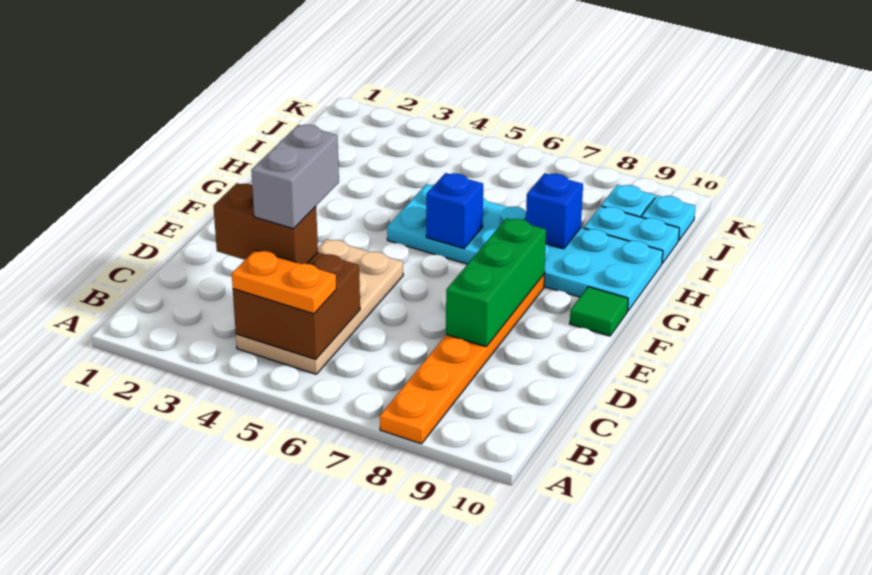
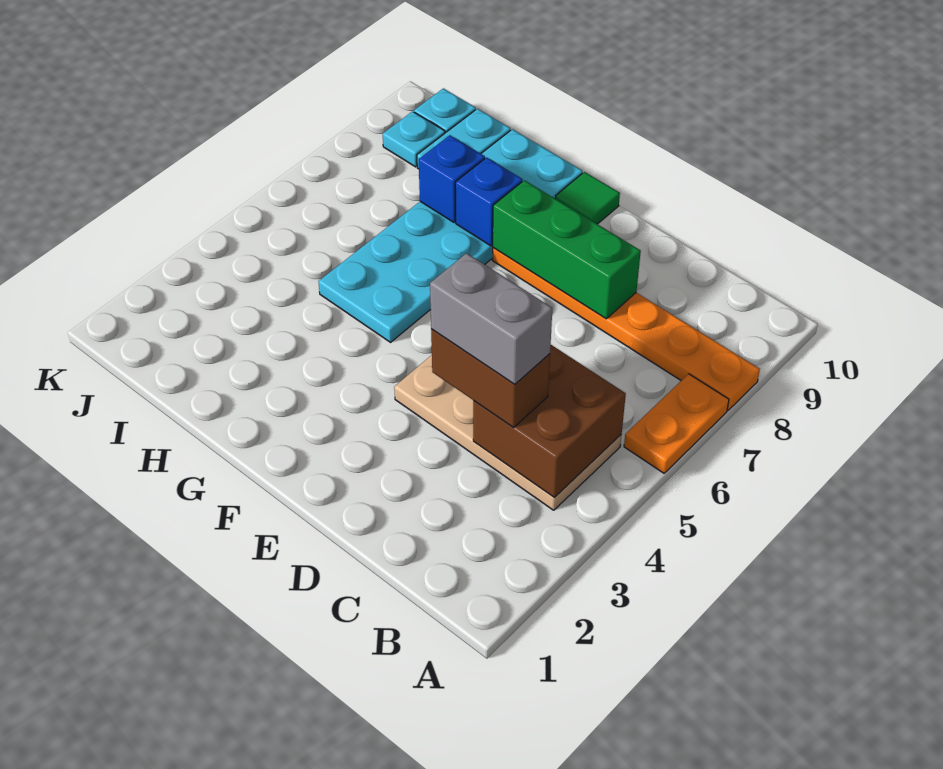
orange 1x2 plate [232,250,336,314] -> orange 1x2 plate moved to [624,374,729,473]
brown 1x2 brick [213,183,318,264] -> brown 1x2 brick turned to [431,329,550,427]
blue 1x1 brick [426,173,483,248] -> blue 1x1 brick moved to [455,157,523,246]

